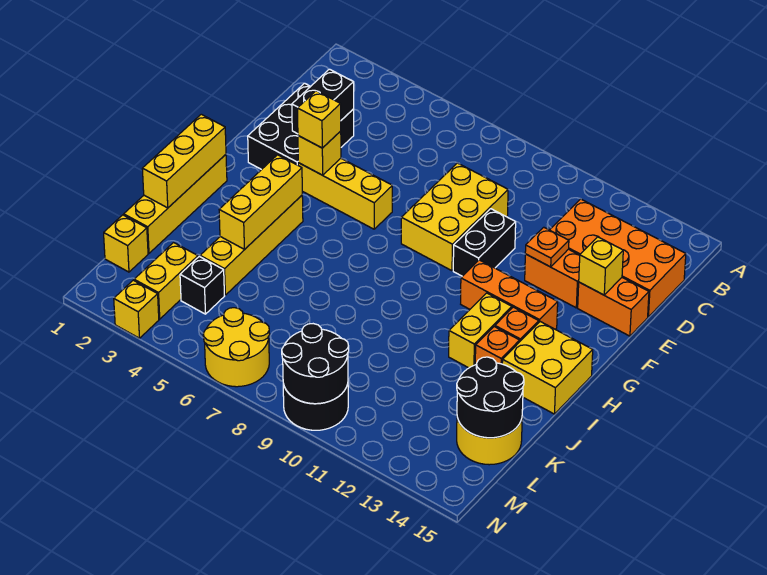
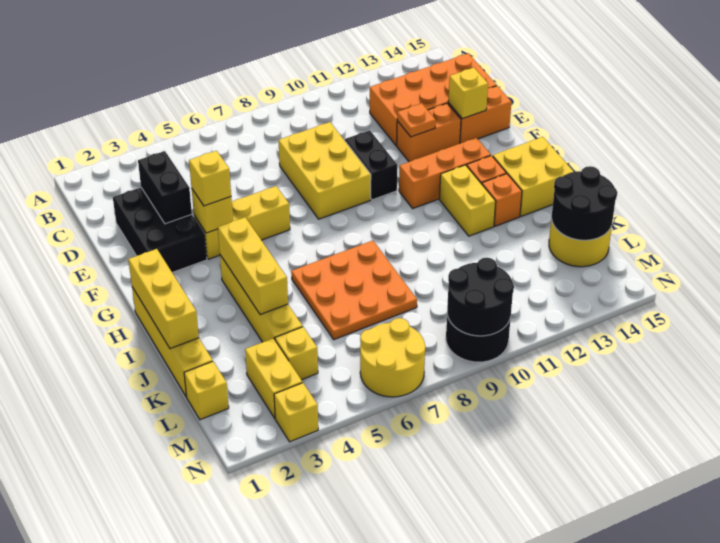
none -> orange 3x3 plate [291,241,417,340]
black 1x1 brick [180,256,224,314] -> yellow 1x1 brick [275,327,318,380]

